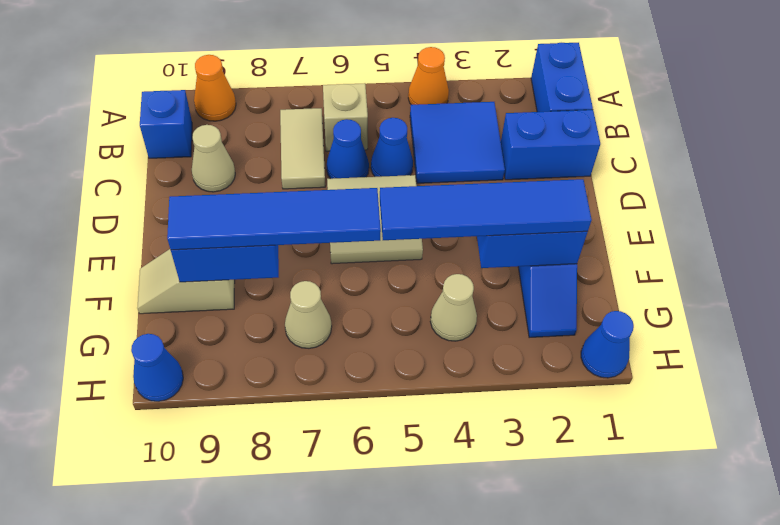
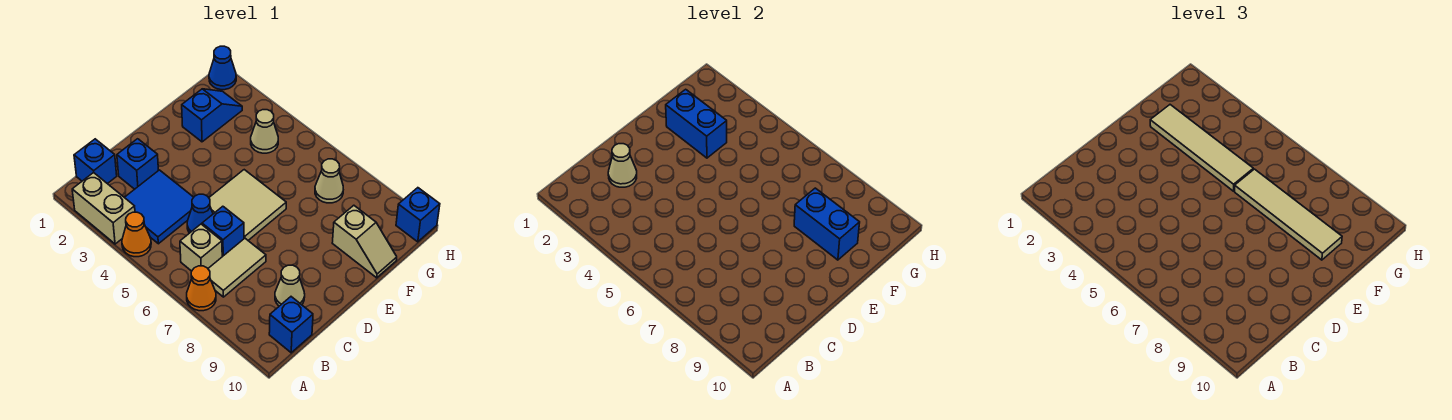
blue 1x2 brick [531,43,593,112] -> blue 1x1 brick [74,139,117,184]
none -> tan 1x2 brick [72,173,135,244]
orange 1x1 cone [194,55,236,121] -> orange 1x1 cone moved to [187,266,216,311]
blue 1x2 brick [501,110,600,180] -> blue 1x1 brick [117,139,159,189]
none -> tan 1x1 cone [608,144,637,187]
blue 1x1 cone [327,119,369,179] -> blue 1x1 brick [202,206,244,257]
blue 1x4 tile [380,179,592,240] -> tan 1x4 tile [1150,105,1253,191]
blue 1x4 tile [167,188,381,250] -> tan 1x4 tile [1235,169,1342,260]
blue 1x1 cone [131,334,183,401] -> blue 1x1 brick [396,188,440,242]

